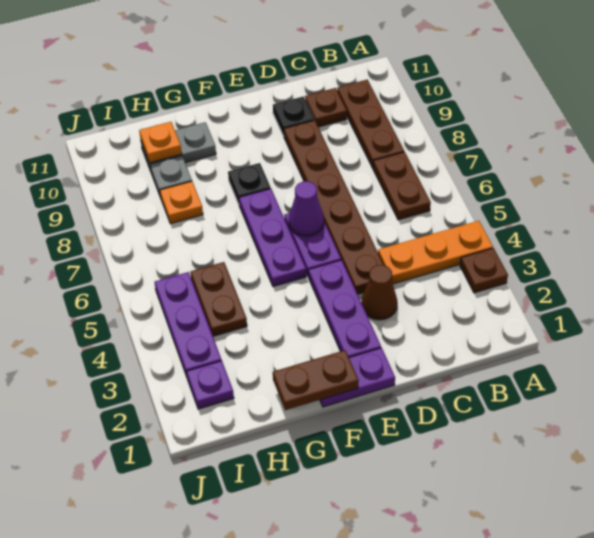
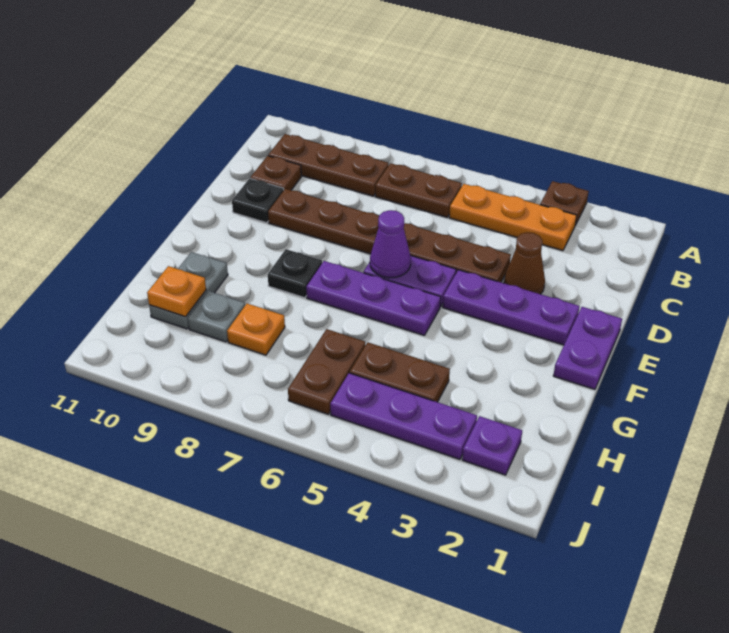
orange 1x3 plate [378,221,493,284] -> orange 1x3 plate turned to [449,184,577,251]
brown 1x2 plate [273,350,359,410] -> brown 1x2 plate moved to [288,329,365,414]

